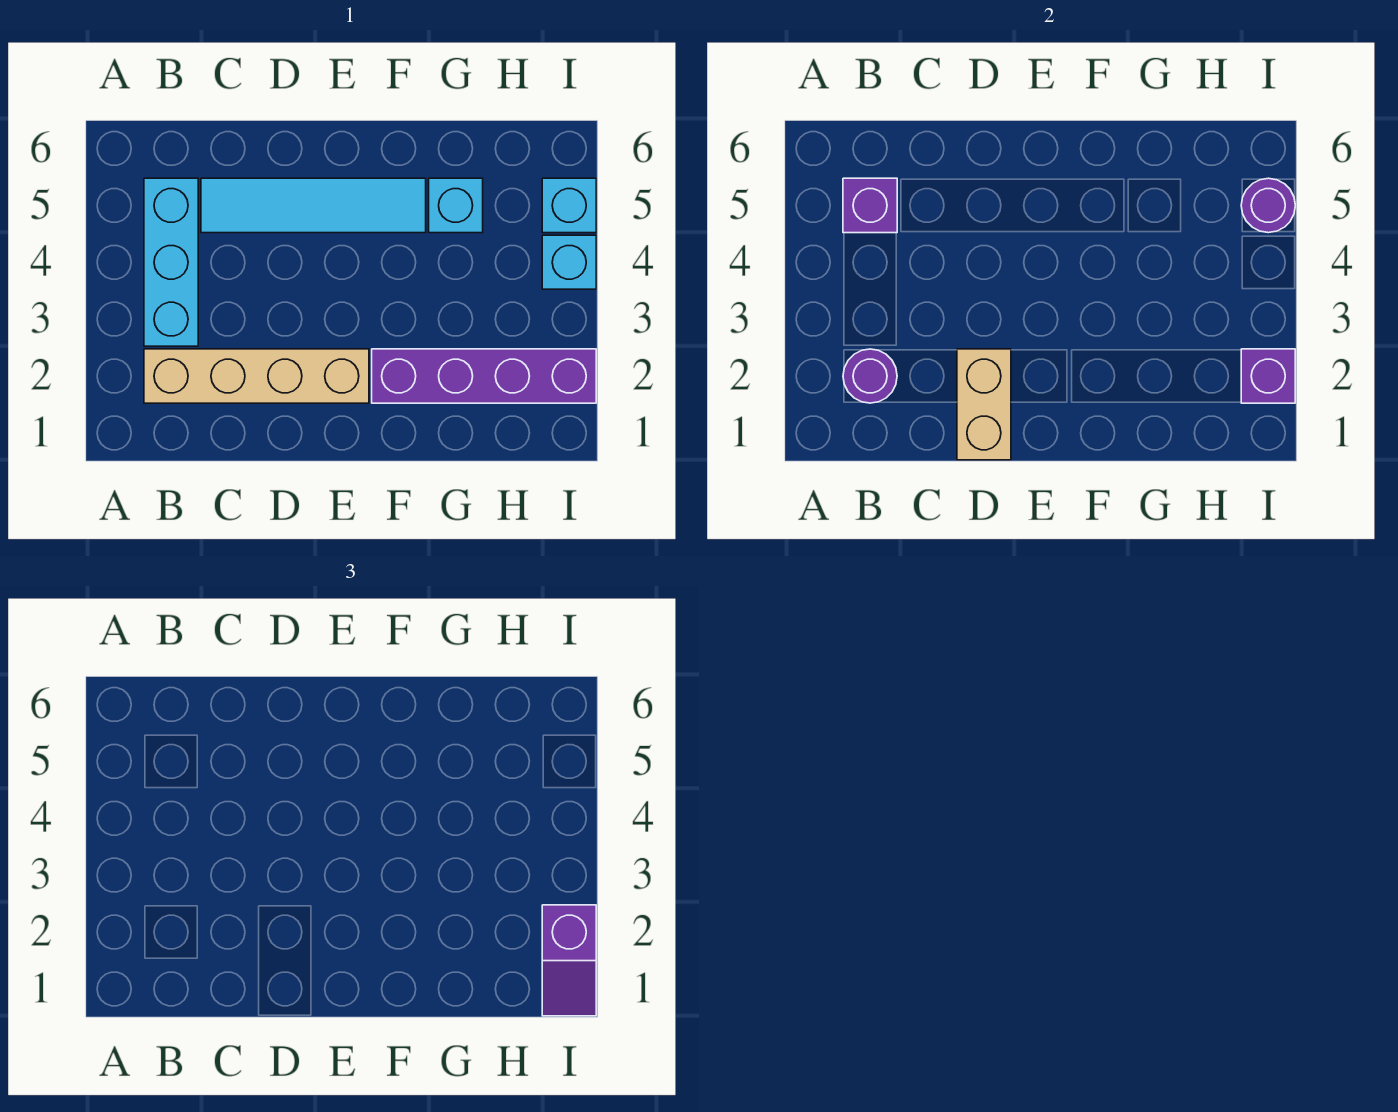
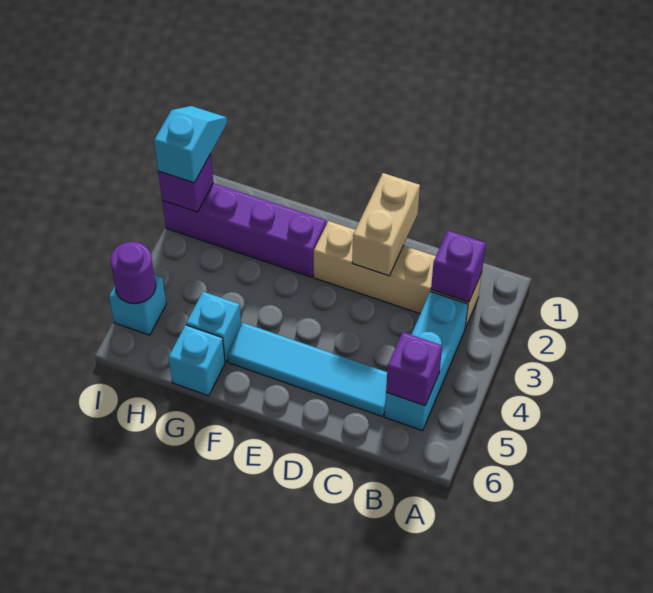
purple 1x1 round brick [843,349,897,403] -> purple 1x1 brick [431,231,486,302]
purple 1x2 slope [542,905,596,1016] -> cyan 1x2 slope [154,106,227,183]
cyan 1x1 brick [542,235,596,289] -> cyan 1x1 brick moved to [168,325,225,396]

